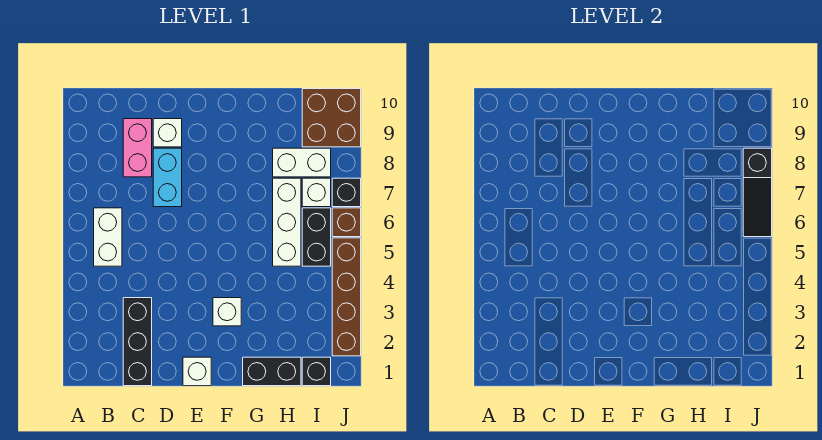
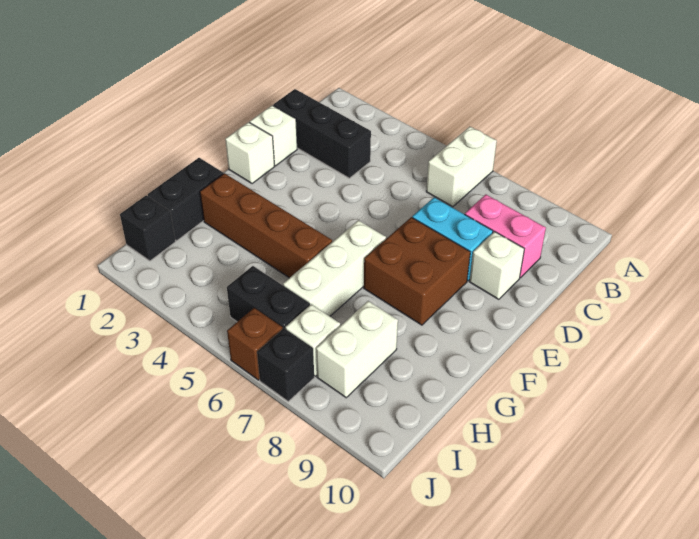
white 1x2 brick [94,208,122,266] -> white 1x2 brick turned to [426,127,497,207]
white 1x1 brick [213,298,241,326] -> white 1x1 brick moved to [250,105,297,166]
white 1x3 brick [273,178,301,266] -> white 1x3 brick turned to [283,220,386,316]
brown 2x2 brick [302,89,361,147] -> brown 2x2 brick moved to [364,217,470,325]
brown 1x4 brick [332,238,361,356] -> brown 1x4 brick moved to [200,173,332,278]
black 1x3 slope [743,148,772,237] -> none

